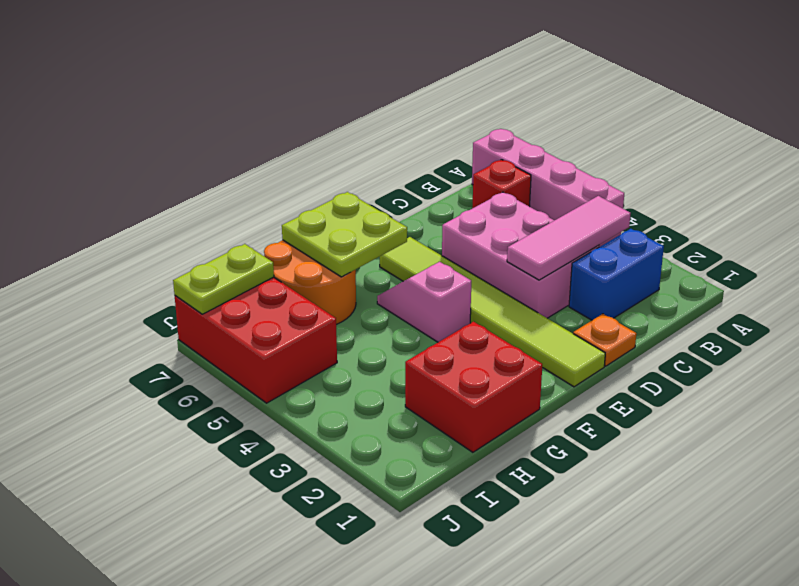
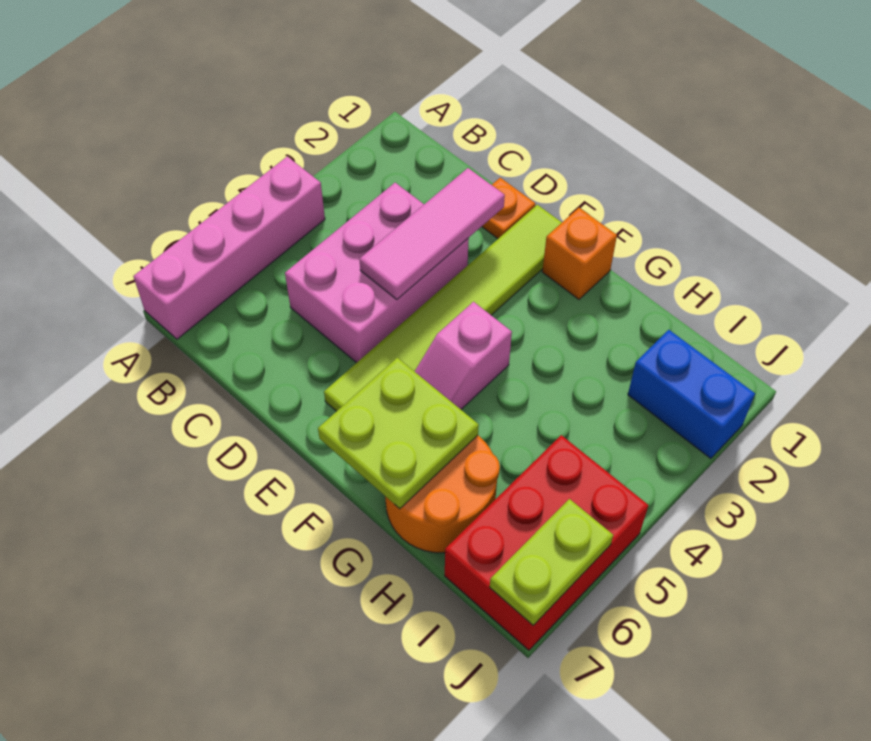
blue 1x2 brick [569,229,664,320] -> blue 1x2 brick moved to [628,330,755,459]
pink 1x3 tile [507,196,631,280] -> pink 1x3 tile turned to [359,168,505,299]
red 1x1 brick [472,160,531,208] -> none
none -> orange 1x1 brick [542,208,617,299]
red 2x2 brick [405,322,542,452] -> none
lime 1x2 plate [173,244,274,314] -> lime 1x2 plate turned to [490,499,613,625]

